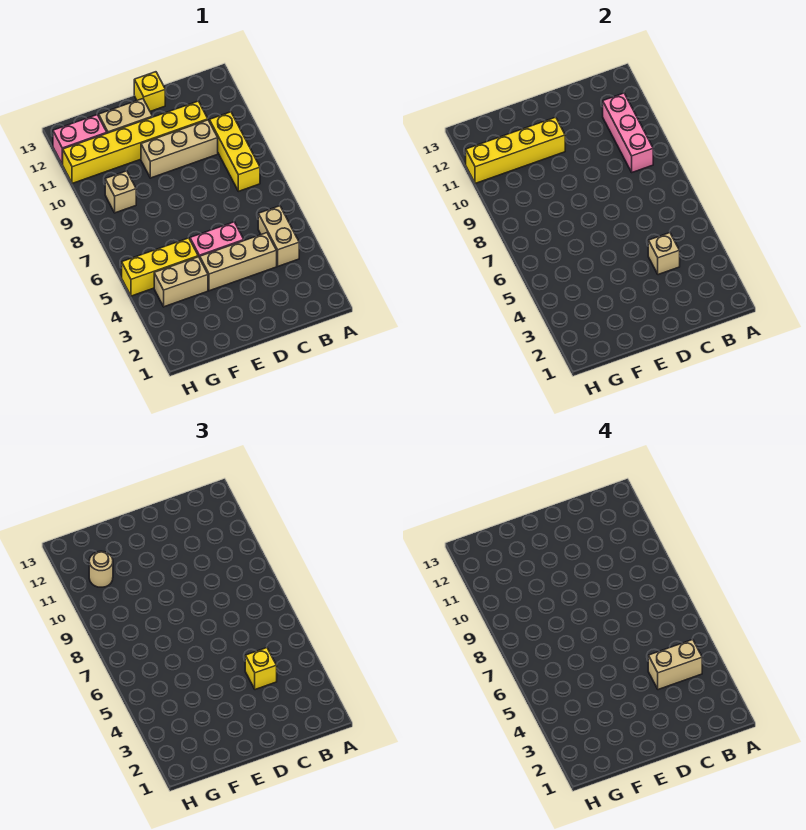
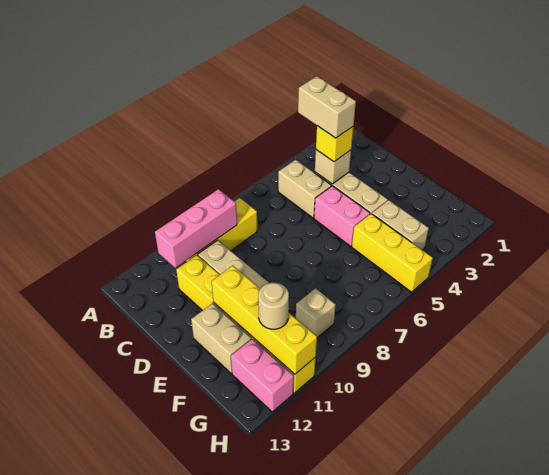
tan 1x2 brick [258,206,299,266] -> tan 1x2 brick turned to [278,160,331,218]
yellow 1x1 brick [134,72,165,111] -> none

